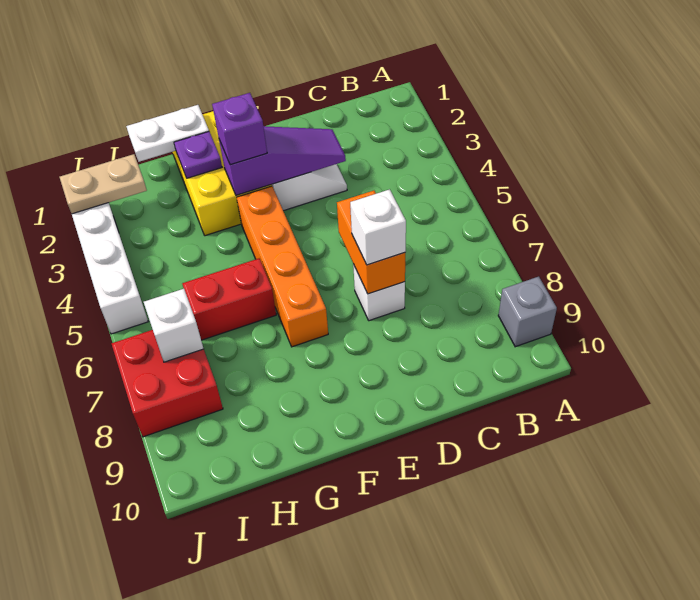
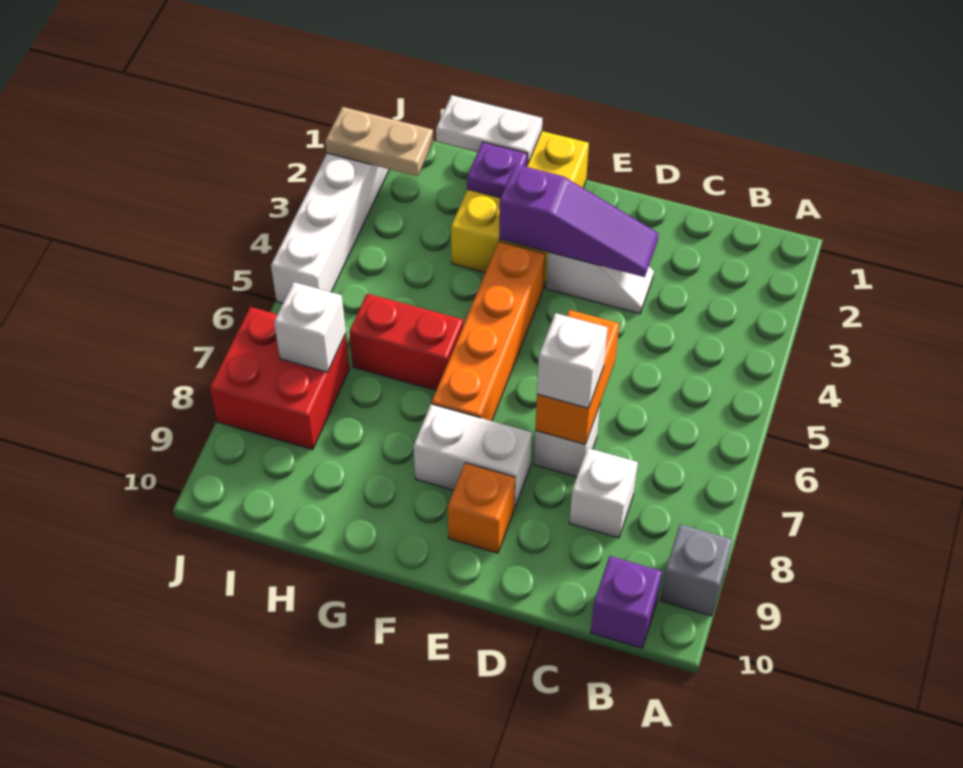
none -> white 1x1 brick [569,448,638,538]
none -> white 1x2 brick [413,404,532,508]
none -> orange 1x1 brick [448,463,515,553]
purple 1x1 brick [212,93,267,165] -> purple 1x1 brick moved to [591,556,662,648]

